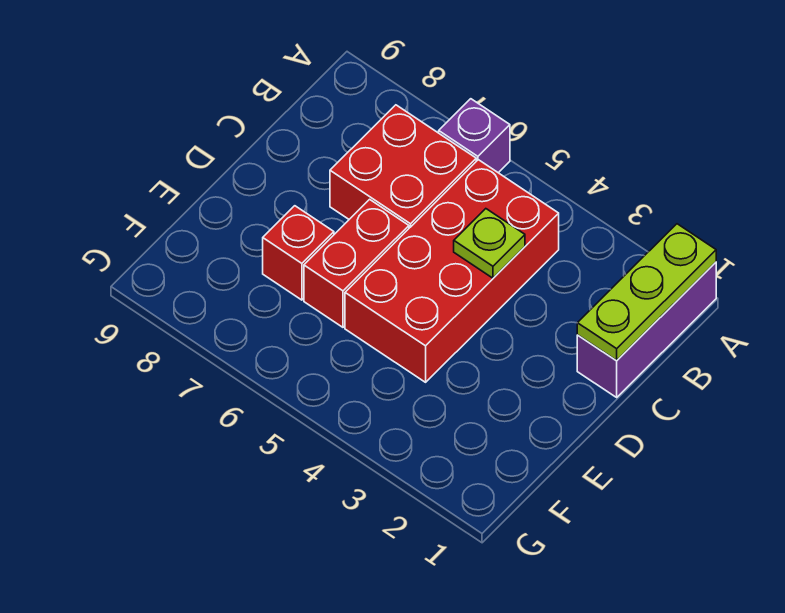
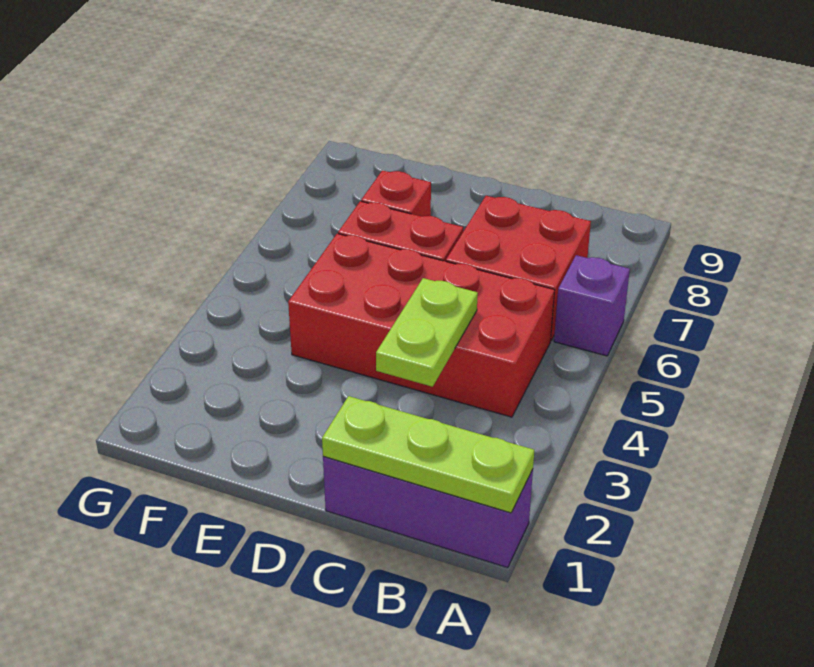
lime 1x1 plate [454,209,525,278] -> lime 1x2 plate [376,278,478,387]

